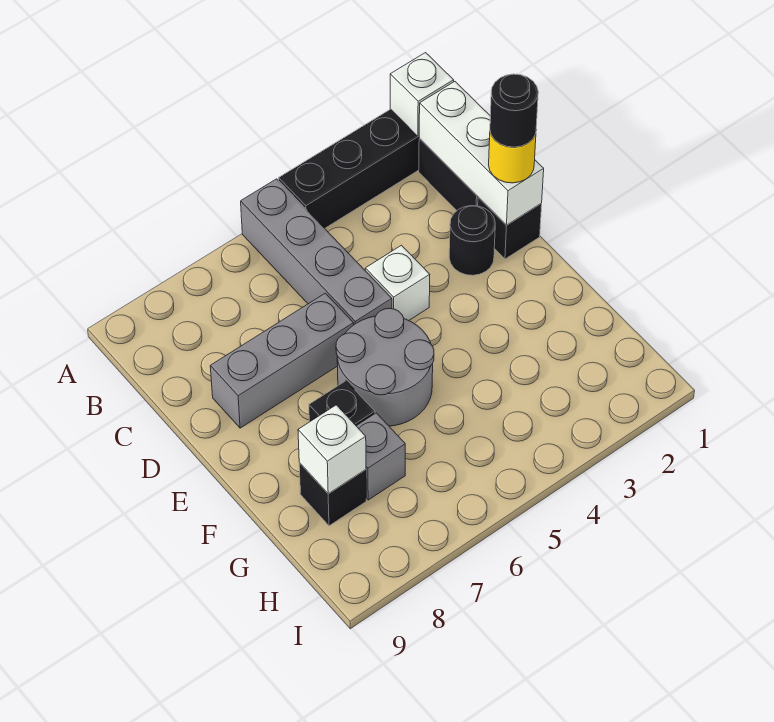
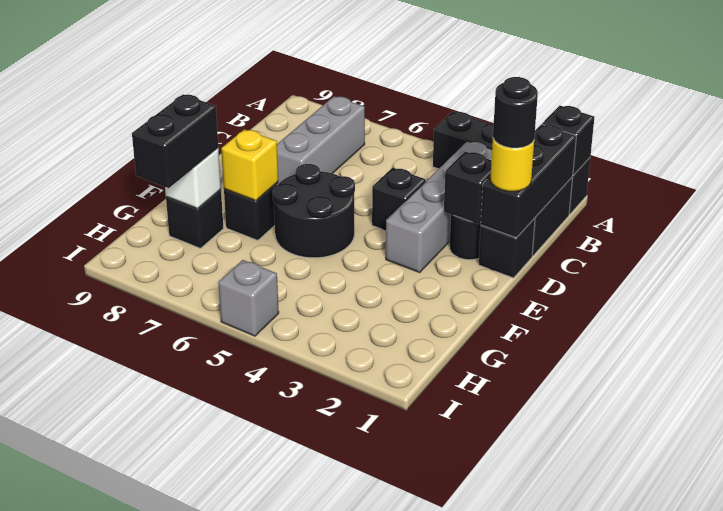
white 1x1 brick [390,53,454,136] -> black 1x1 brick [542,106,594,175]
grey 1x4 brick [241,179,392,325] -> grey 1x4 brick moved to [386,141,492,272]
white 1x3 brick [419,82,544,225] -> black 1x3 brick [481,124,576,238]
none -> black 1x1 brick [444,151,492,224]
white 1x1 brick [365,245,430,321] -> black 1x1 brick [372,168,426,231]
grey 1x3 brick [210,293,354,428] -> grey 1x3 brick turned to [277,96,365,184]
grey 2x2 round brick [336,308,434,426] -> black 2x2 round brick [273,164,355,258]
none -> yellow 1x1 brick [221,129,278,201]
grey 1x1 brick [357,413,405,500] -> grey 1x1 brick moved to [218,260,279,336]
none -> black 1x2 brick [132,94,218,188]

